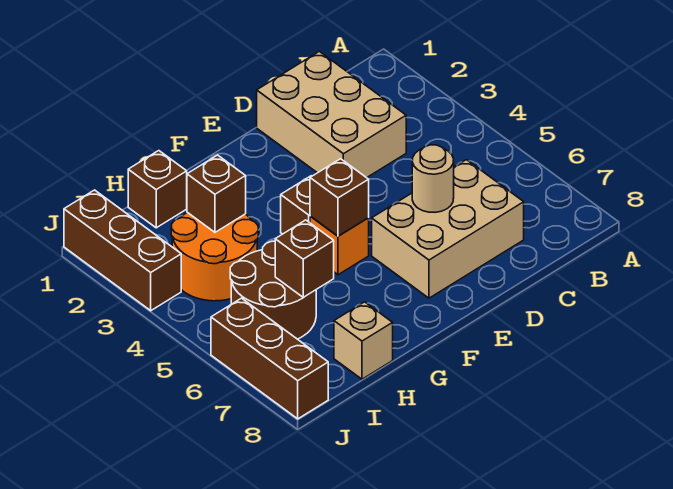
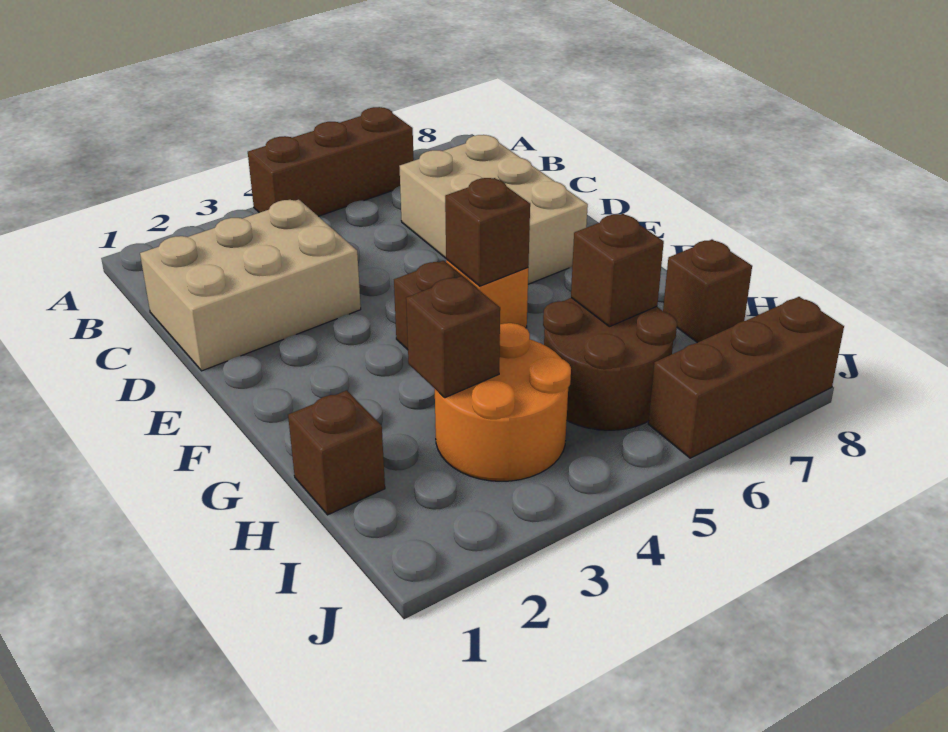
tan 1x1 round brick [412,145,454,212] -> none
tan 1x1 brick [334,302,393,379] -> brown 1x1 brick [663,240,752,343]
brown 1x3 brick [64,190,181,311] -> brown 1x3 brick moved to [248,107,414,216]

